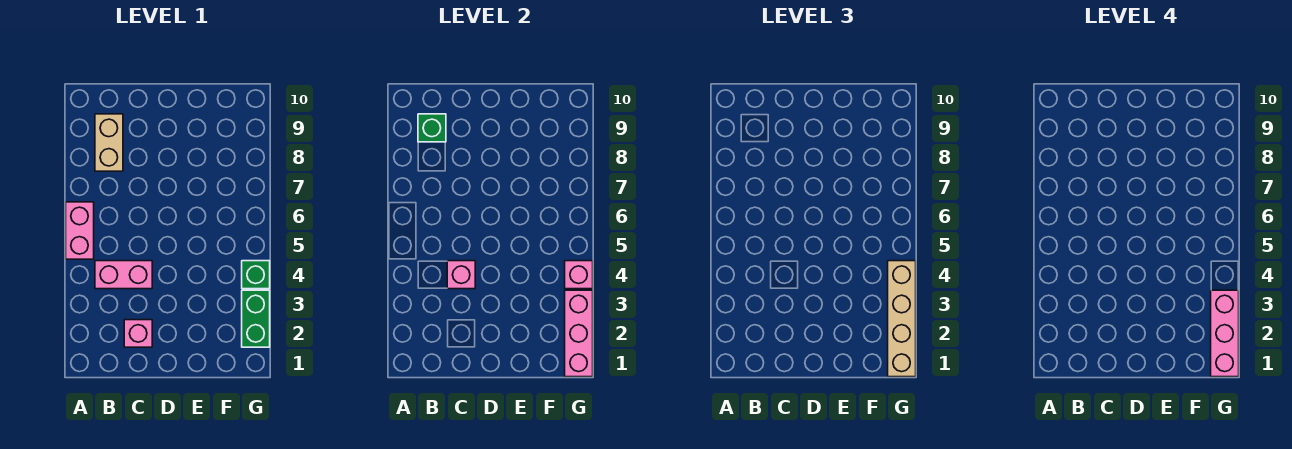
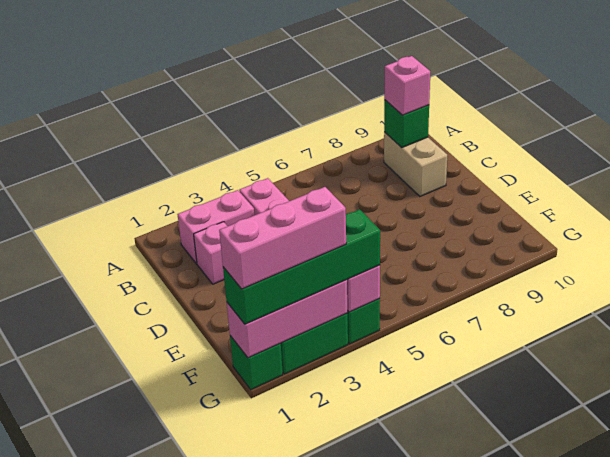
pink 1x2 brick [66,202,94,259] -> pink 1x2 brick moved to [178,190,254,264]
tan 1x2 brick [95,114,123,171] -> tan 1x2 brick turned to [384,132,447,196]
pink 1x1 brick [447,261,475,289] -> pink 1x1 brick moved to [384,56,430,115]
none -> green 1x1 brick [230,336,283,390]
tan 1x4 brick [888,261,916,377] -> green 1x4 brick [223,209,380,324]

